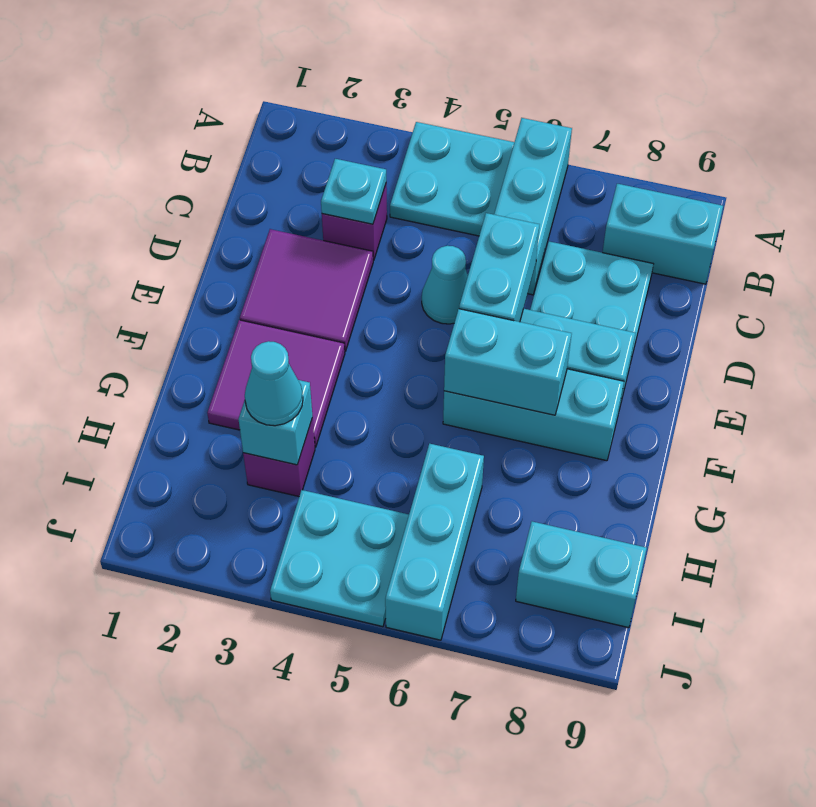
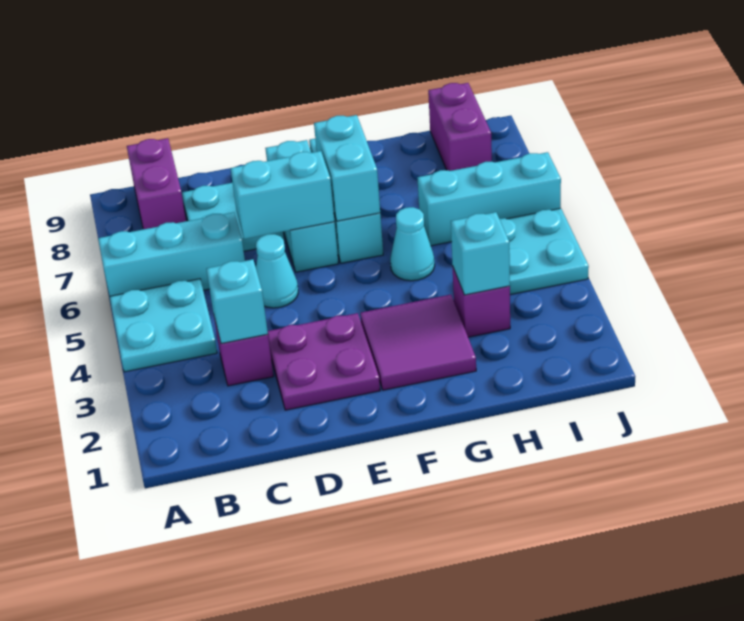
cyan 1x2 brick [602,184,723,284] -> purple 1x2 brick [127,138,186,229]
cyan 1x1 plate [321,159,386,224] -> cyan 1x1 brick [206,259,268,344]
purple 2x2 tile [240,229,373,351] -> purple 2x2 plate [268,313,380,410]
cyan 1x1 cone [245,341,303,426] -> cyan 1x1 cone moved to [390,207,435,281]
cyan 1x2 brick [516,521,647,628] -> purple 1x2 brick [428,83,492,171]

